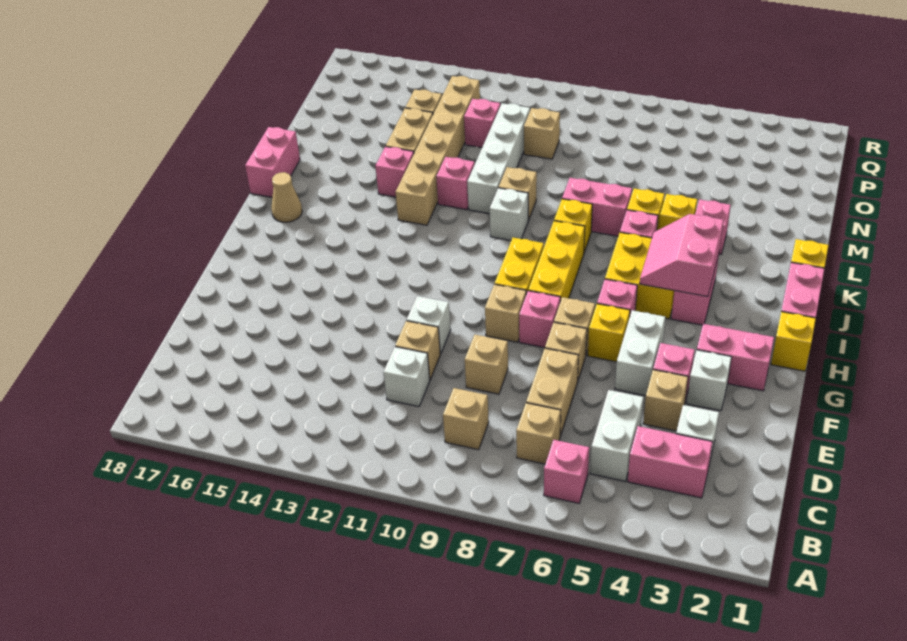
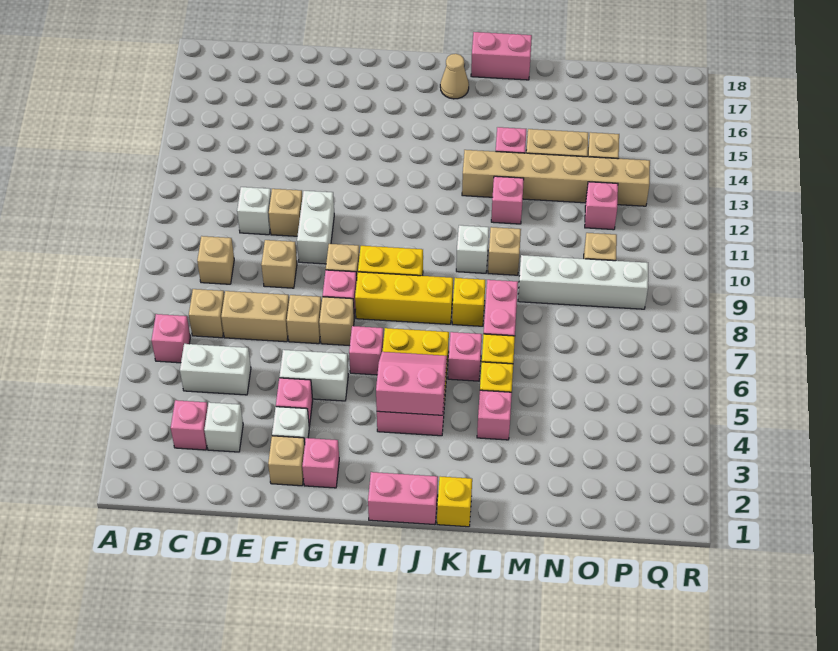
pink 1x2 brick [628,426,713,498] -> pink 1x1 brick [171,400,208,450]
tan 1x1 brick [643,370,688,431] -> tan 1x1 brick moved to [268,436,305,486]
white 1x1 brick [407,296,451,354] -> white 1x2 brick [297,191,334,264]
pink 1x2 brick [697,324,774,391] -> pink 1x1 brick [302,438,339,488]
yellow 1x1 brick [588,304,630,362] -> none
yellow 1x1 brick [771,312,816,371] -> none
white 1x4 brick [467,103,530,214] -> white 1x4 brick moved to [518,255,648,309]

